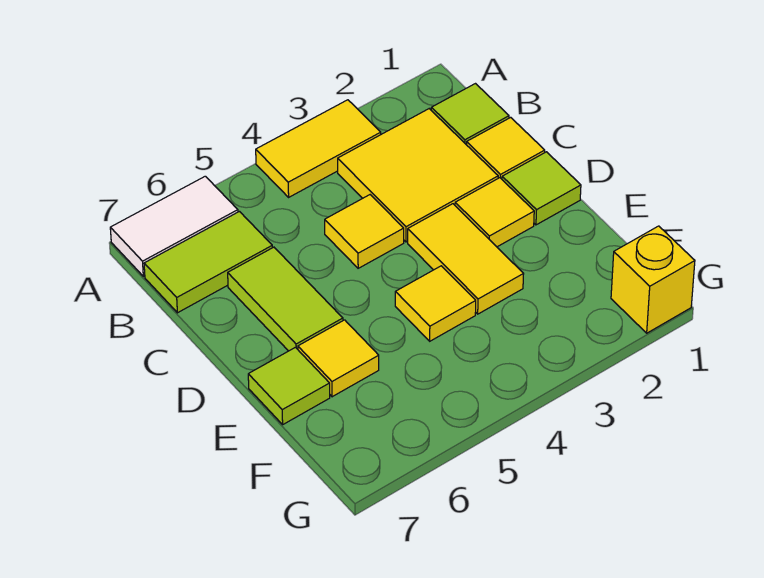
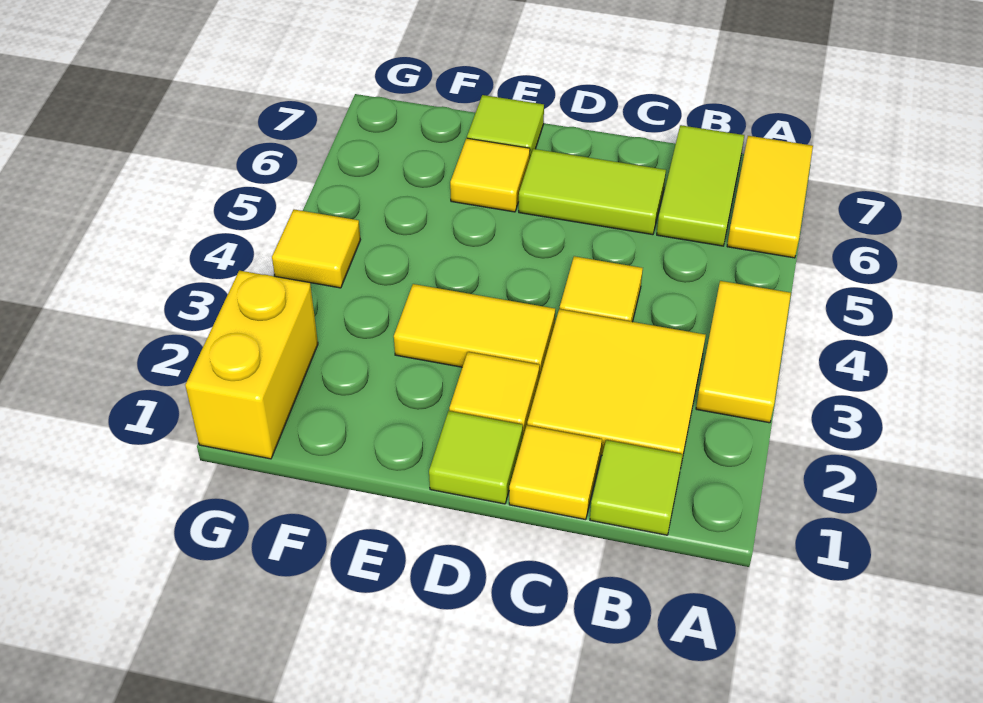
white 1x2 tile [110,176,238,276] -> yellow 1x2 tile [727,136,813,258]
yellow 1x1 tile [395,266,476,341] -> yellow 1x1 tile moved to [272,209,360,288]
yellow 1x1 brick [611,226,695,333] -> yellow 1x2 brick [185,271,318,459]

